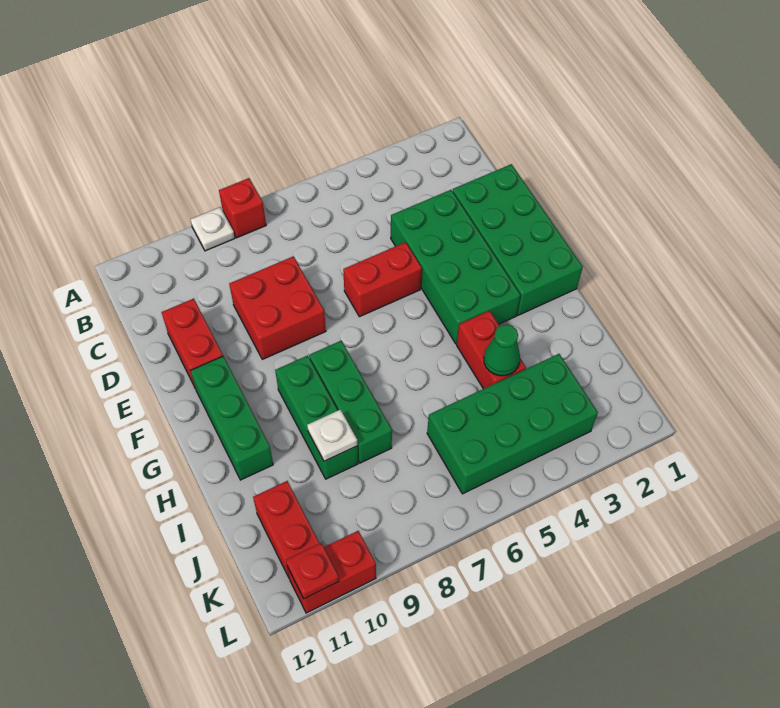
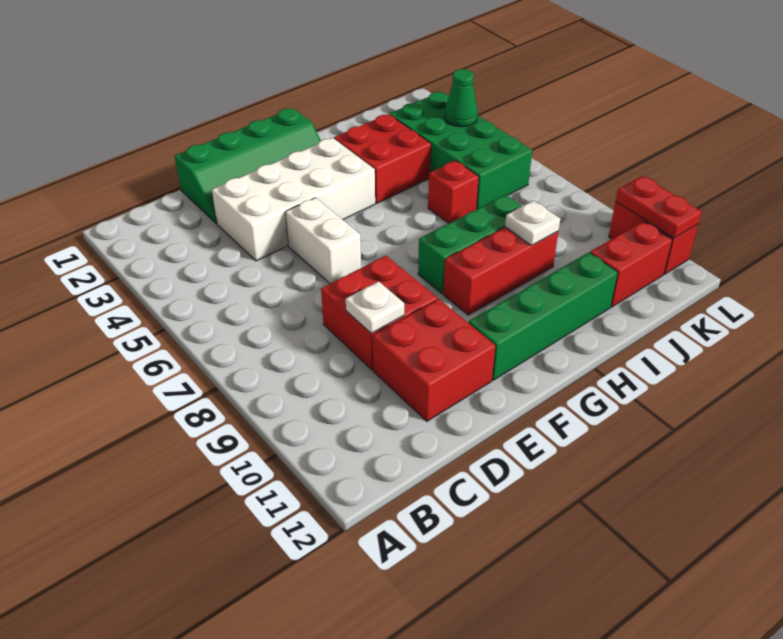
red 1x1 brick [219,178,266,238] -> red 1x1 brick moved to [428,160,479,223]
white 1x1 plate [190,207,235,251] -> white 1x1 plate moved to [346,281,404,333]
green 2x4 brick [453,164,583,315] -> green 2x4 slope [175,108,321,224]
green 2x4 brick [391,190,520,344] -> white 2x4 brick [212,138,375,261]
red 1x2 brick [162,299,223,387] -> red 2x2 brick [373,299,495,421]
red 1x2 brick [343,242,422,317] -> white 1x2 brick [285,198,361,284]
green 1x3 brick [191,356,273,480] -> green 1x4 brick [469,252,618,380]
green 1x3 brick [275,356,358,479] -> red 1x3 brick [443,227,558,315]
red 1x2 brick [457,311,526,389] -> red 2x2 brick [334,114,431,203]
green 1x1 cone [484,324,520,376] -> green 1x1 cone moved to [445,69,478,127]
red 1x1 plate [286,543,339,599] -> red 1x2 plate [616,176,702,238]

